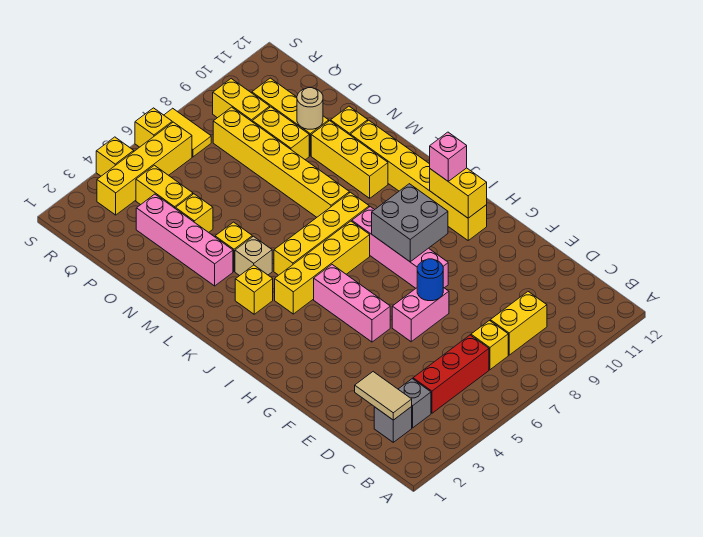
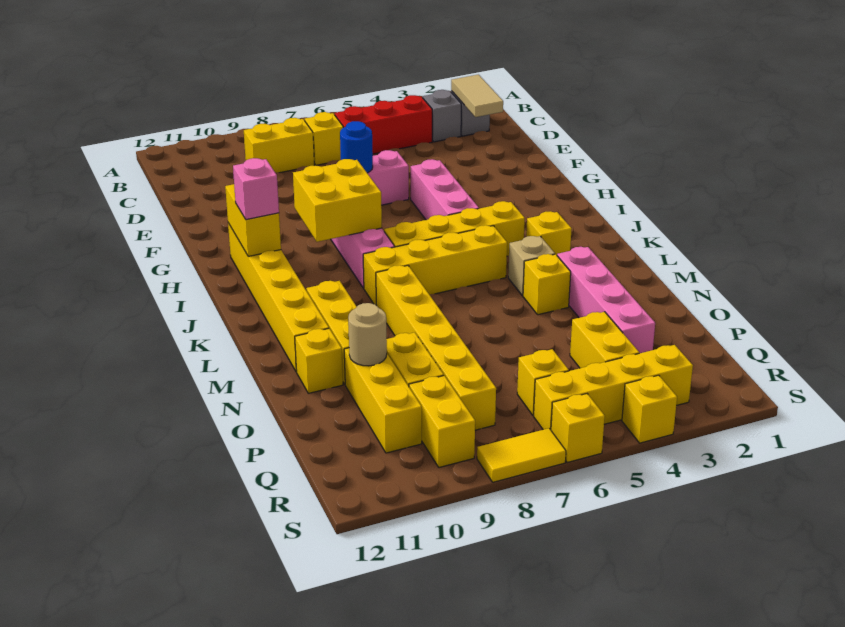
grey 2x2 brick [372,184,448,262] -> yellow 2x2 brick [293,159,382,242]
yellow 1x1 brick [176,194,213,232] -> yellow 1x1 brick moved to [517,349,569,415]
yellow 1x2 tile [164,108,211,157] -> yellow 1x2 tile turned to [477,428,566,482]

